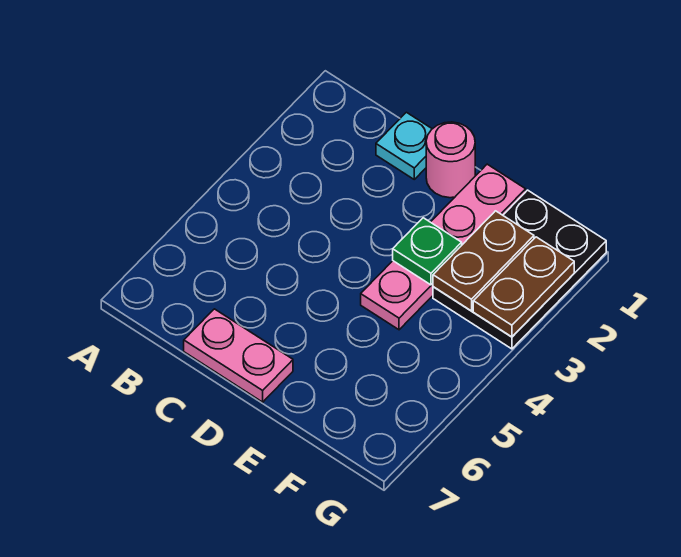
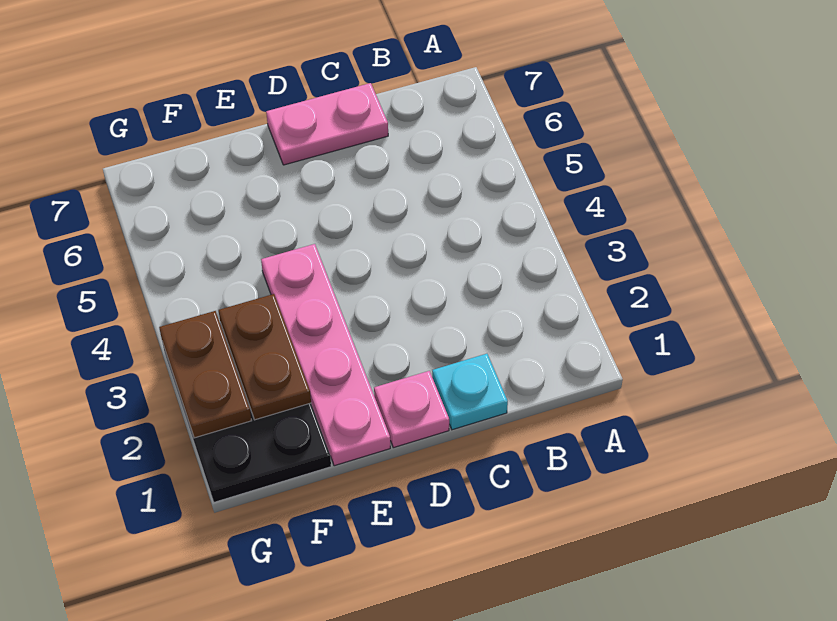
pink 1x1 round brick [426,122,475,198] -> pink 1x1 plate [374,371,449,448]
green 1x1 plate [393,218,462,285] -> none

